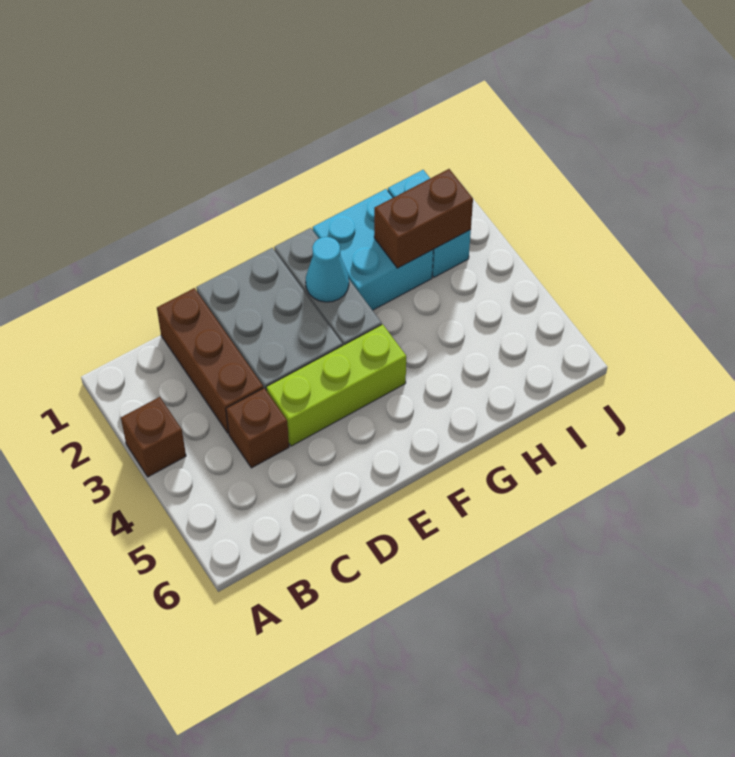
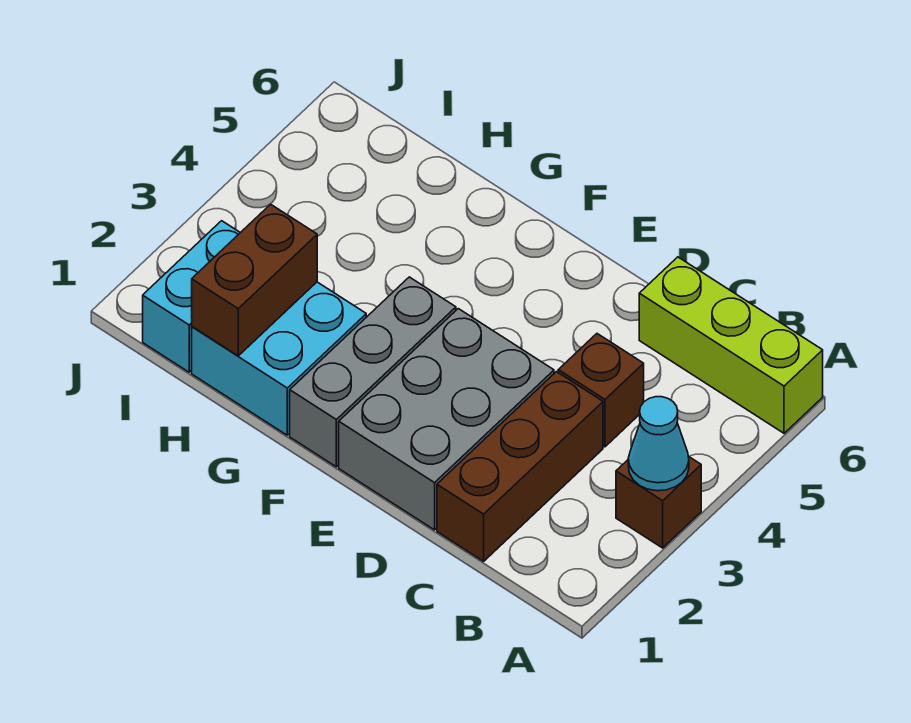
lime 1x3 brick [266,324,406,446] -> lime 1x3 brick moved to [639,257,823,433]
cyan 1x1 cone [306,237,349,302] -> cyan 1x1 cone moved to [628,397,689,491]
brown 1x2 brick [374,169,473,268] -> brown 1x2 brick turned to [192,204,317,356]

